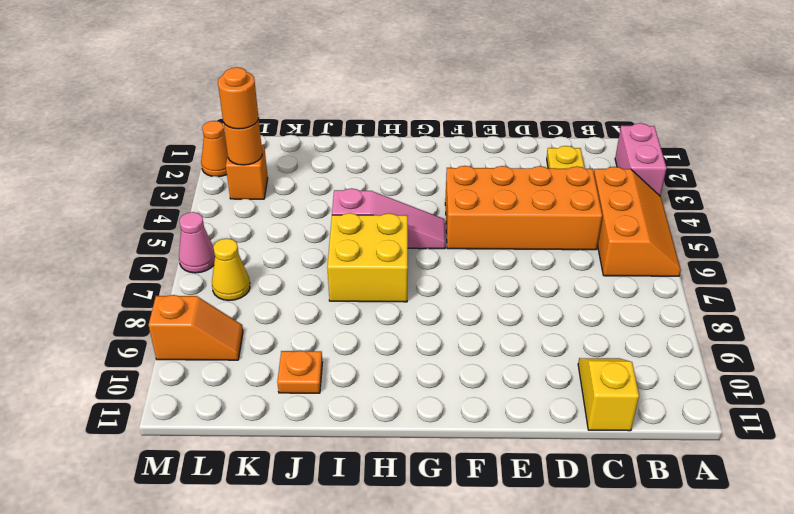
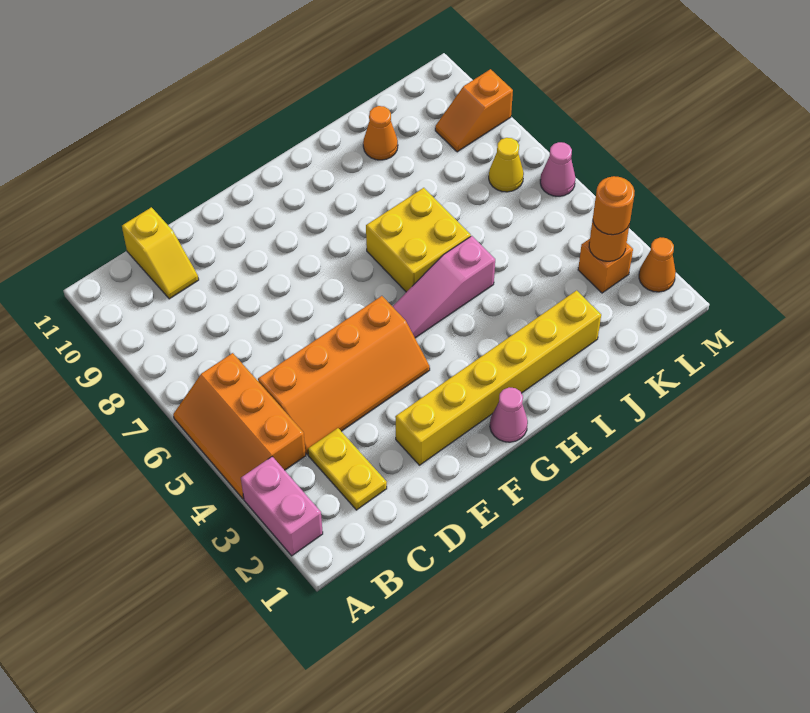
orange 2x4 brick [445,166,602,250] -> orange 2x4 slope [258,296,430,454]
none -> yellow 1x6 brick [395,290,601,465]
none -> pink 1x1 cone [490,387,528,442]
orange 1x1 plate [277,351,323,393] -> orange 1x1 cone [363,106,398,160]

